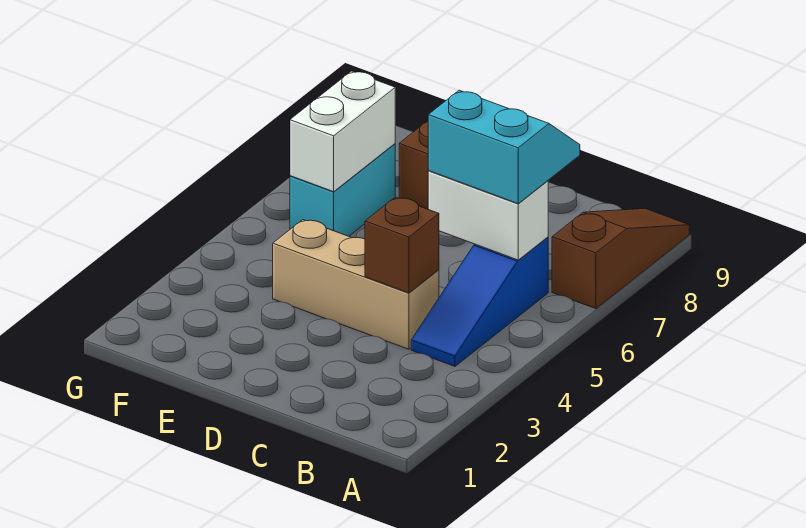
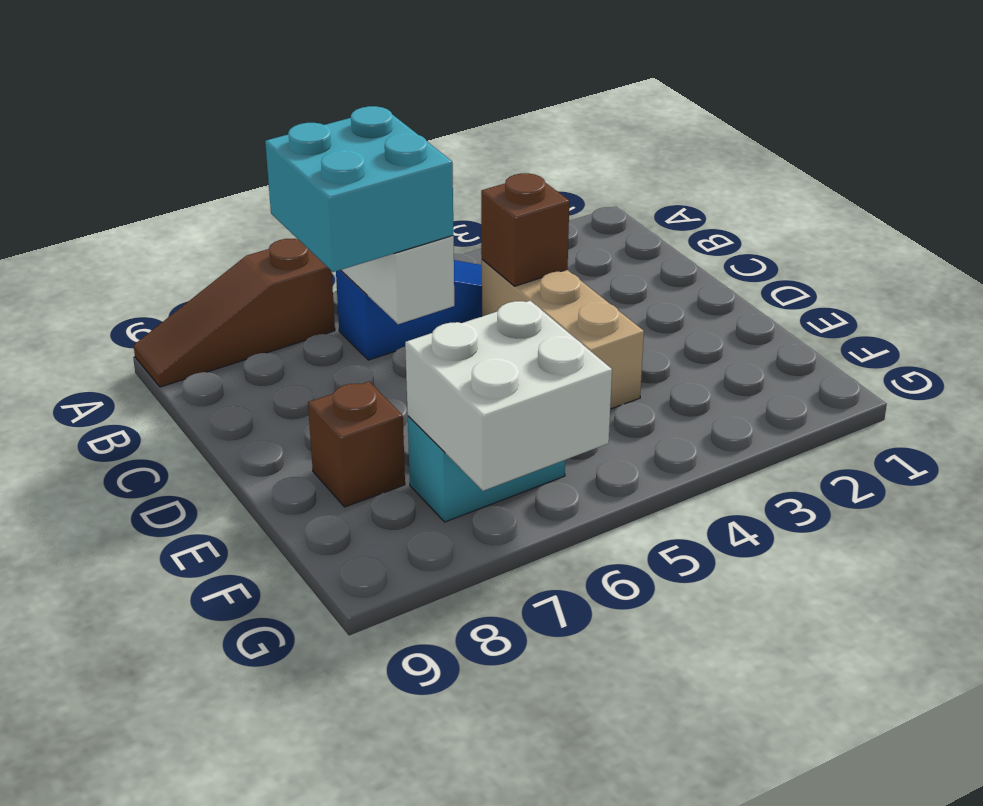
cyan 2x2 slope [428,90,580,204] -> cyan 2x2 brick [265,106,453,272]
white 1x2 brick [290,71,395,192] -> white 2x2 brick [405,301,612,491]

